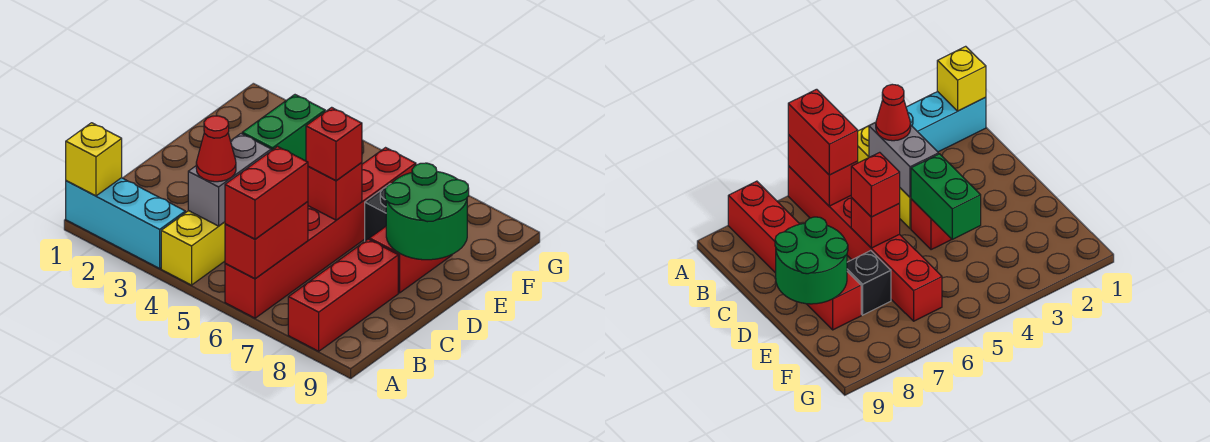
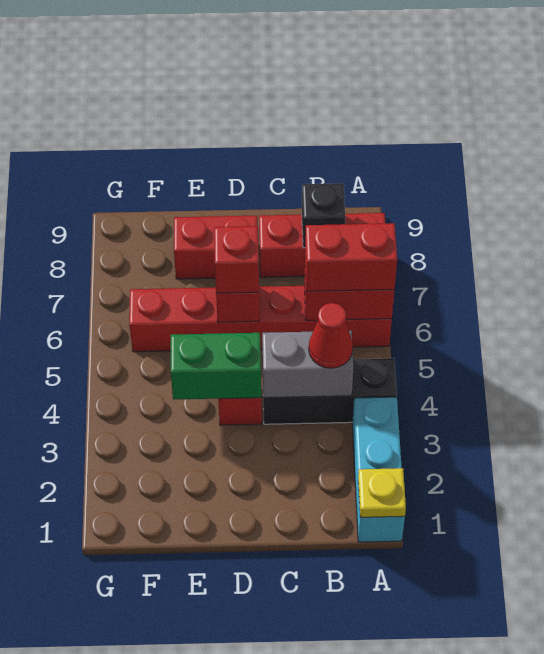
yellow 1x1 brick [66,123,122,196] -> yellow 1x1 plate [358,468,406,517]
yellow 1x3 brick [161,211,225,285] -> black 1x3 brick [263,358,397,424]
green 2x2 round brick [385,163,469,260] -> none
black 1x1 brick [365,184,390,241] -> black 1x1 brick moved to [302,183,346,248]

